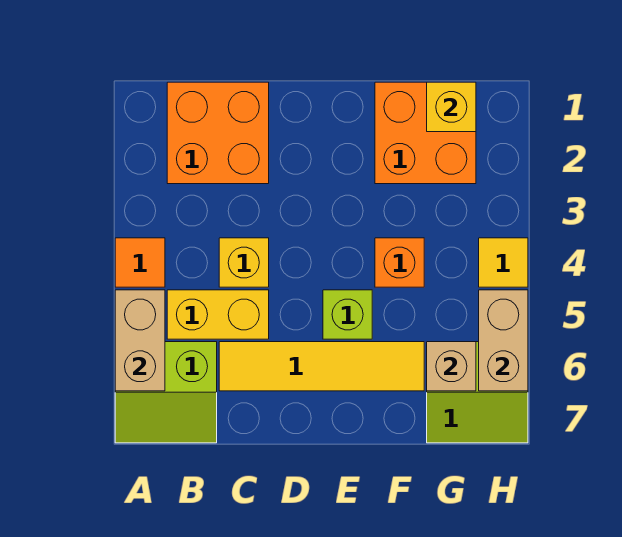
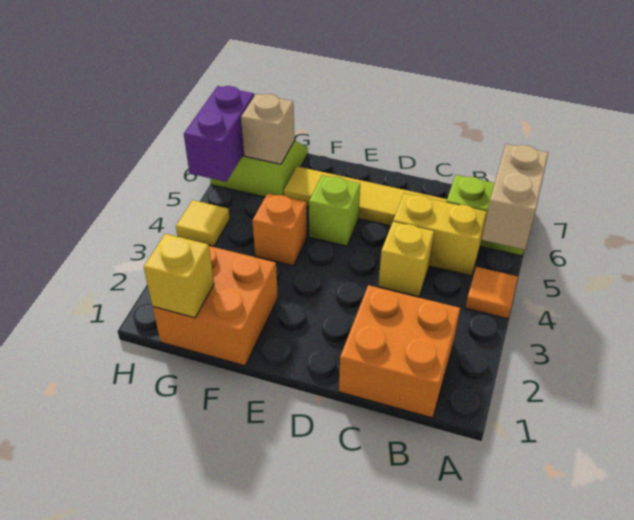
tan 1x2 brick [479,290,528,391] -> purple 1x2 brick [184,86,254,182]

